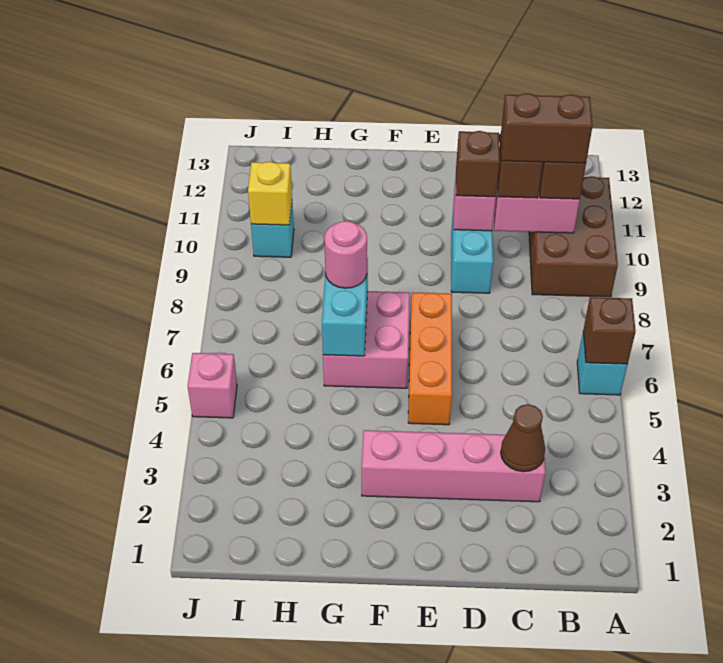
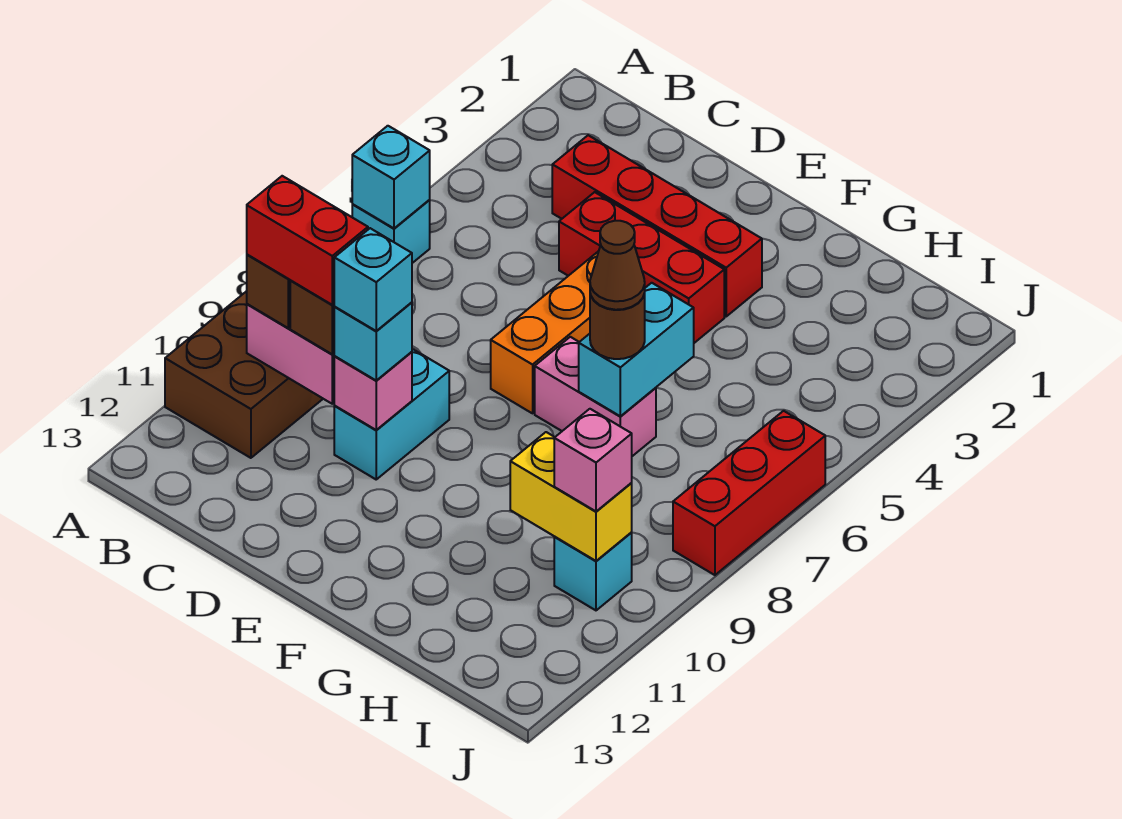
brown 1x1 brick [583,297,636,364] -> cyan 1x1 brick [352,126,430,228]
brown 1x2 brick [501,93,593,163] -> red 1x2 brick [247,176,368,305]
pink 1x4 brick [362,430,545,502] -> red 1x4 brick [552,135,762,316]
brown 1x1 cone [501,404,545,472] -> brown 1x1 cone moved to [590,221,645,310]
none -> red 1x3 brick [559,192,724,343]
brown 1x1 brick [456,131,500,197] -> cyan 1x1 brick [334,302,412,380]
none -> cyan 1x1 brick [334,228,412,331]
pink 2x2 brick [323,291,410,388] -> pink 1x2 brick [535,337,656,456]
pink 1x1 round brick [324,221,367,288] -> brown 1x1 round brick [590,294,645,359]
yellow 1x1 brick [248,162,292,225] -> yellow 1x2 brick [510,432,632,561]
pink 1x1 brick [188,353,237,418] -> pink 1x1 brick moved to [554,409,632,511]
none -> red 1x3 brick [673,411,825,575]

